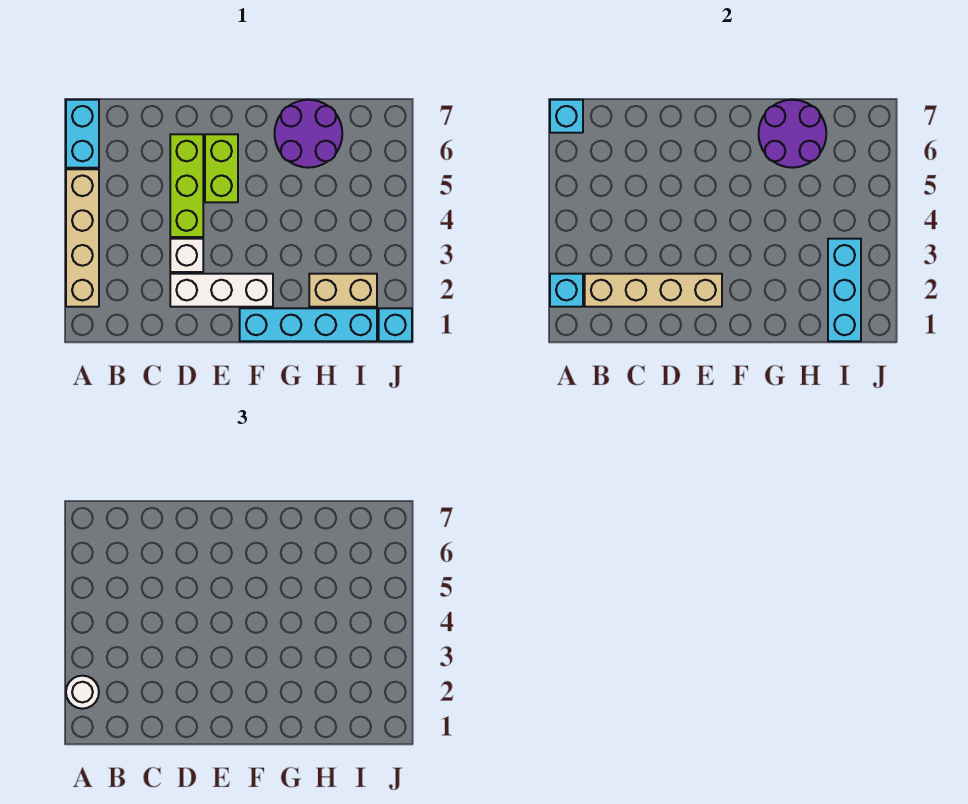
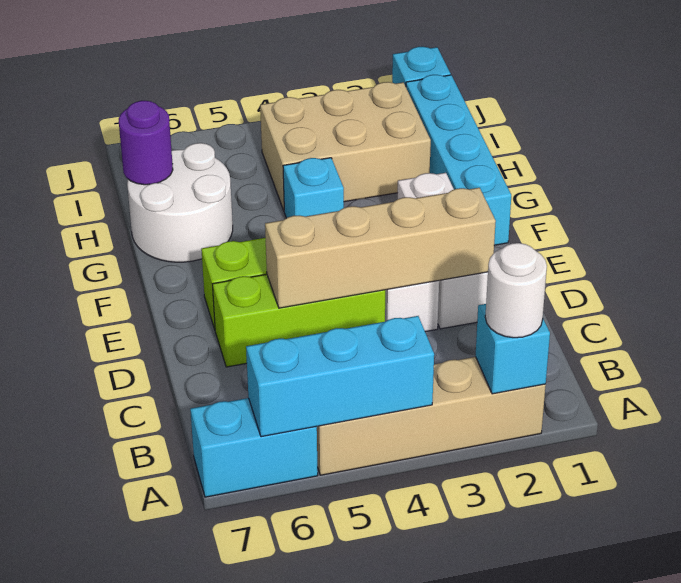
cyan 1x1 brick [550,100,583,133] -> cyan 1x1 brick moved to [283,158,344,218]
tan 1x4 brick [585,274,722,307] -> tan 1x4 brick turned to [265,188,496,308]
purple 2x2 round brick [275,100,342,168] -> white 2x2 round brick [127,143,233,262]
purple 2x2 round brick [759,100,826,168] -> purple 1x1 round brick [119,101,173,185]
tan 1x2 brick [309,274,377,307] -> tan 2x3 brick [260,82,431,210]
cyan 1x3 brick [828,239,861,341] -> cyan 1x3 brick moved to [246,316,434,437]

